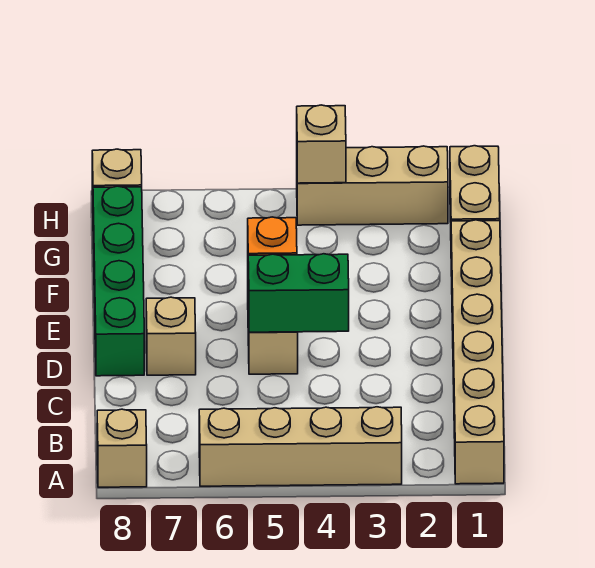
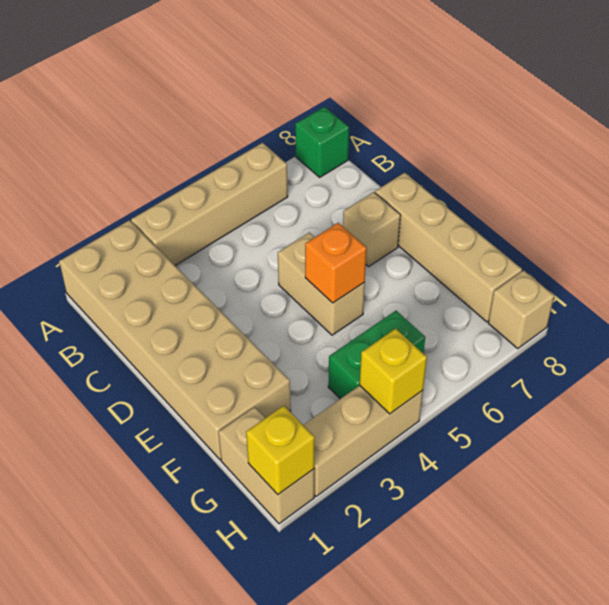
tan 1x6 brick [451,220,504,484] -> tan 2x6 brick [59,220,291,460]
tan 1x1 brick [97,409,147,487] -> green 1x1 brick [295,107,349,177]
green 1x2 brick [248,254,349,332] -> green 1x2 brick moved to [328,311,425,399]
green 1x4 brick [93,186,144,376] -> tan 1x4 brick [375,173,522,322]
none -> yellow 1x1 brick [246,406,315,494]
tan 1x1 brick [297,105,346,183] -> yellow 1x1 brick [360,329,427,414]

